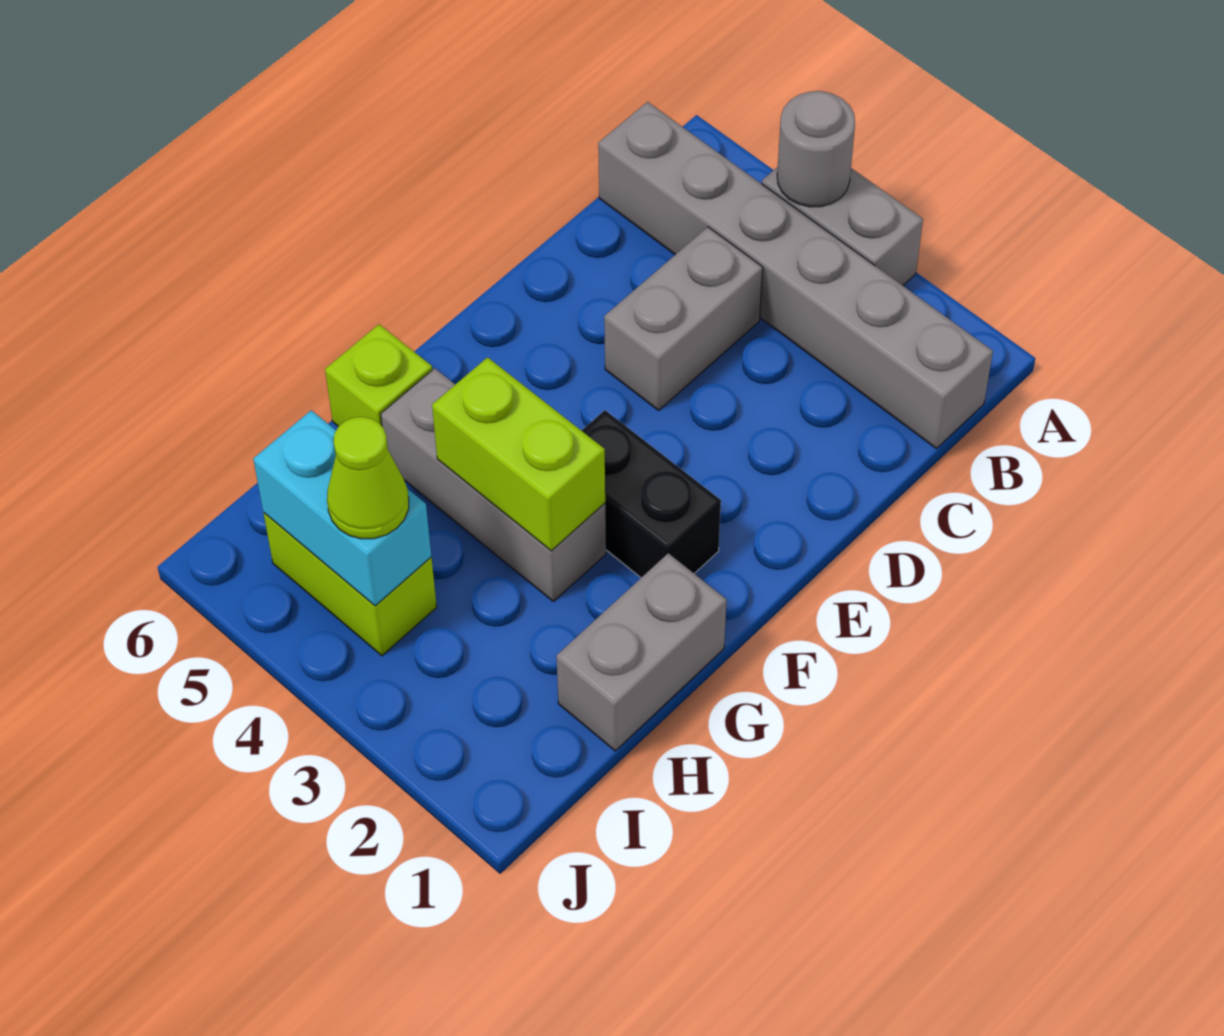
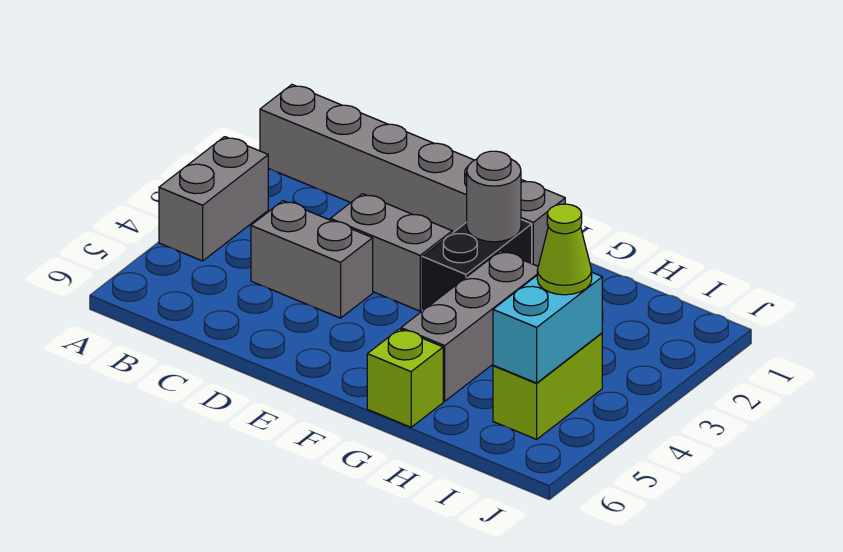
grey 1x1 round brick [777,91,855,207] -> grey 1x1 round brick moved to [467,151,521,242]
grey 1x6 brick [598,102,993,449] -> grey 1x6 brick turned to [260,85,565,266]
grey 1x2 brick [556,553,727,751] -> grey 1x2 brick moved to [330,194,452,311]
lime 1x2 brick [432,357,605,551] -> none

